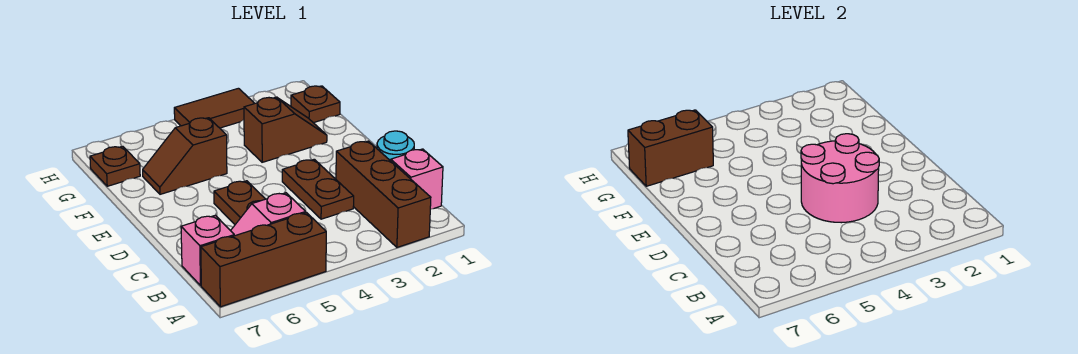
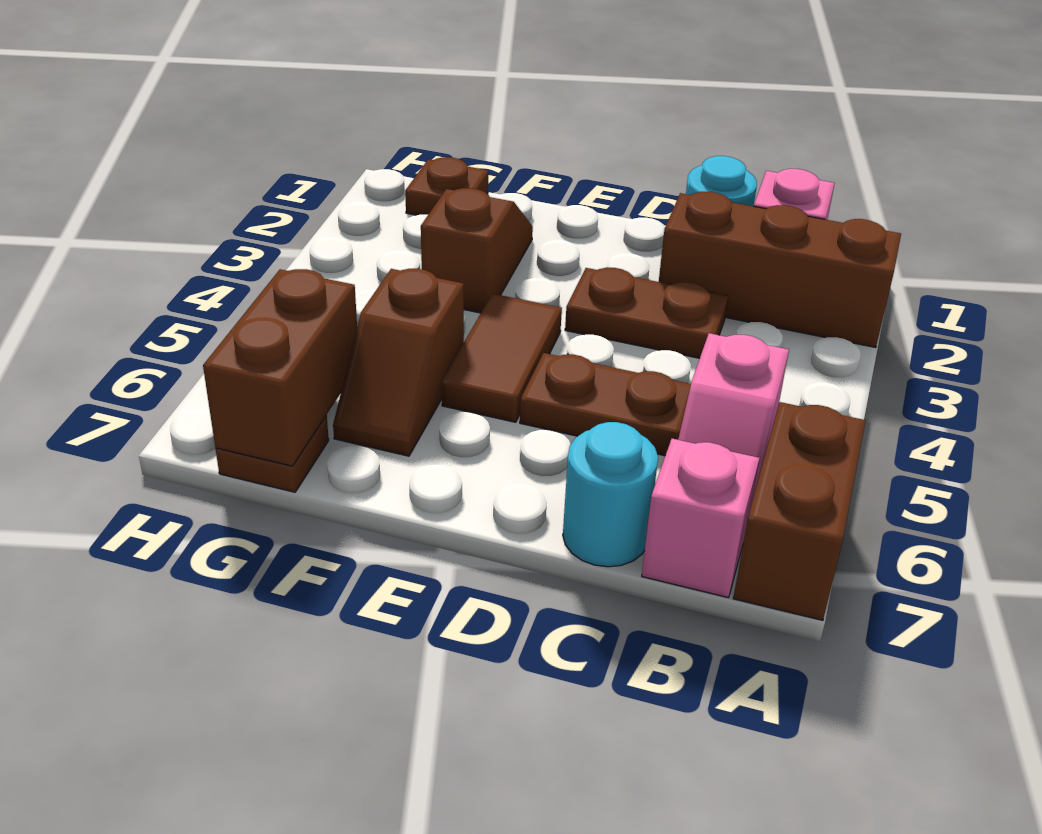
brown 1x3 brick [201,213,326,307] -> brown 1x2 brick [733,402,866,620]
pink 2x2 round brick [801,134,879,223] -> none
none -> cyan 1x1 round brick [563,422,658,567]
brown 1x2 tile [174,88,255,128] -> brown 1x2 tile moved to [442,294,562,422]

